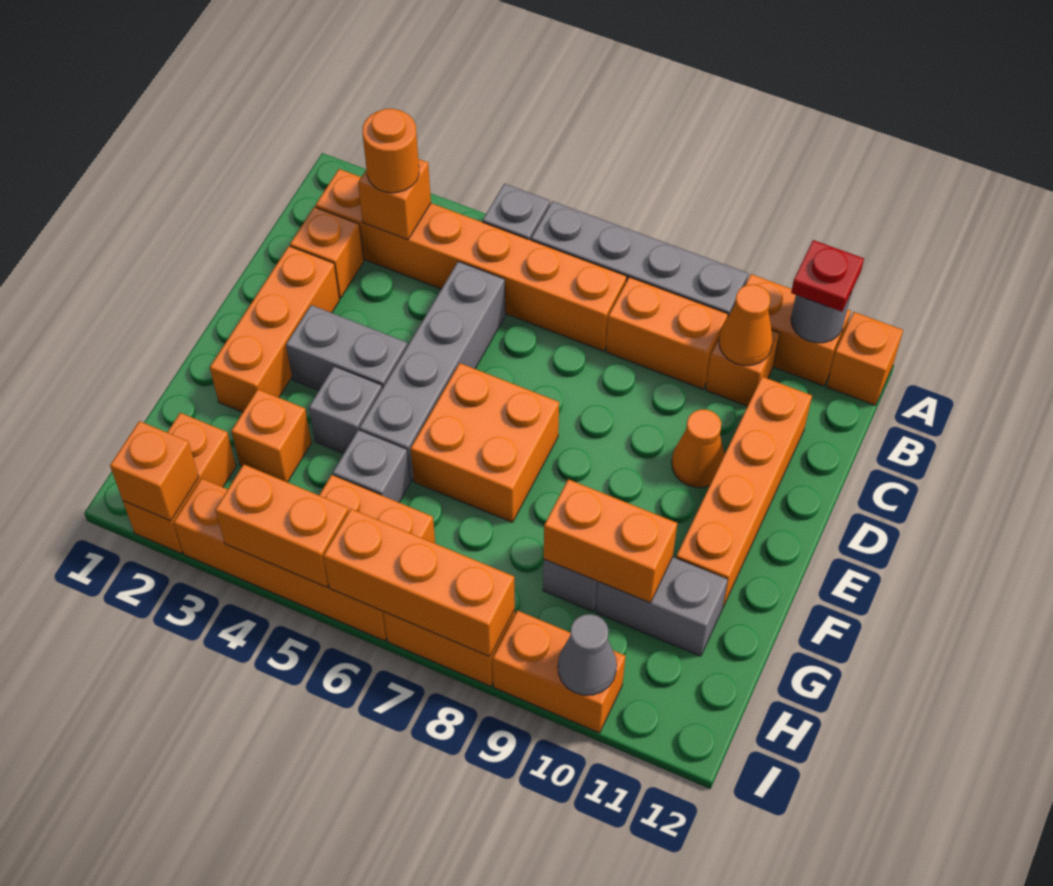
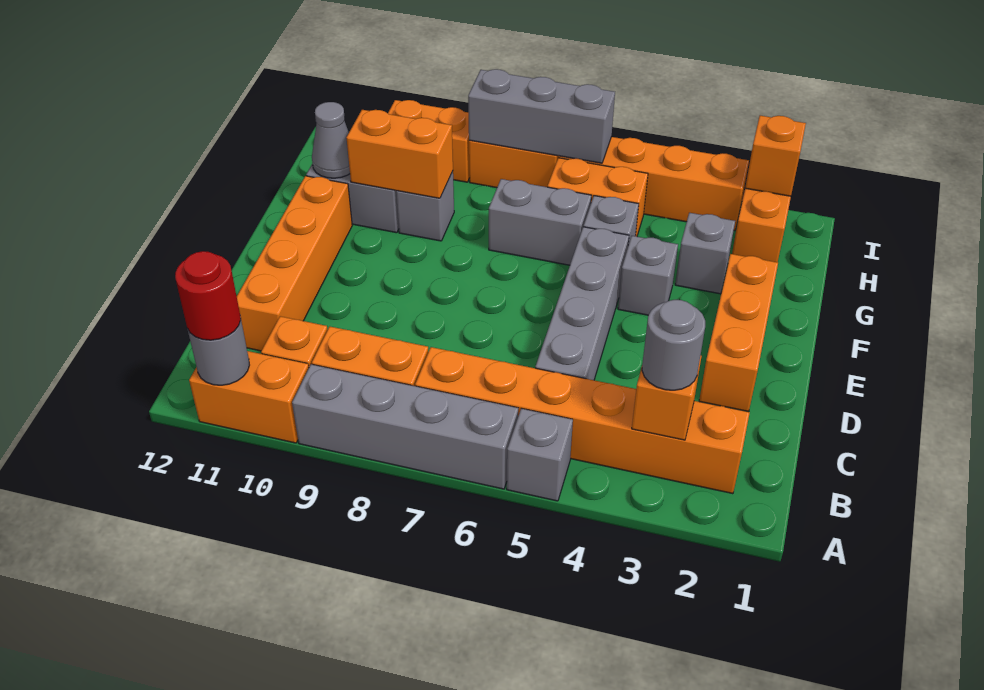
red 1x1 plate [791,240,864,312] -> red 1x1 round brick [175,251,241,340]
orange 1x1 brick [827,312,903,405] -> none
orange 1x1 round brick [363,109,419,193] -> grey 1x1 round brick [642,300,705,390]
orange 1x1 cone [719,284,773,366] -> none
orange 1x1 brick [290,207,364,298] -> none
orange 1x1 cone [672,409,725,487] -> none
grey 1x2 brick [286,305,407,391] -> grey 1x2 brick moved to [489,179,591,265]
orange 2x2 brick [411,363,559,522] -> none
orange 1x1 brick [231,389,311,482] -> grey 1x1 brick [675,213,735,294]
orange 1x2 brick [215,464,349,587] -> none
orange 1x3 brick [324,509,515,657] -> grey 1x3 brick [468,69,615,163]
grey 1x1 cone [558,614,617,695] -> grey 1x1 cone moved to [312,102,350,178]

